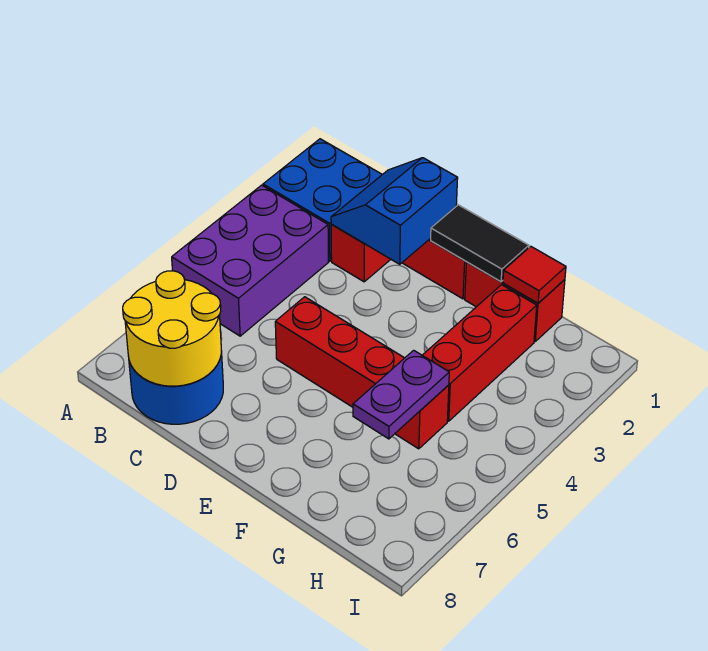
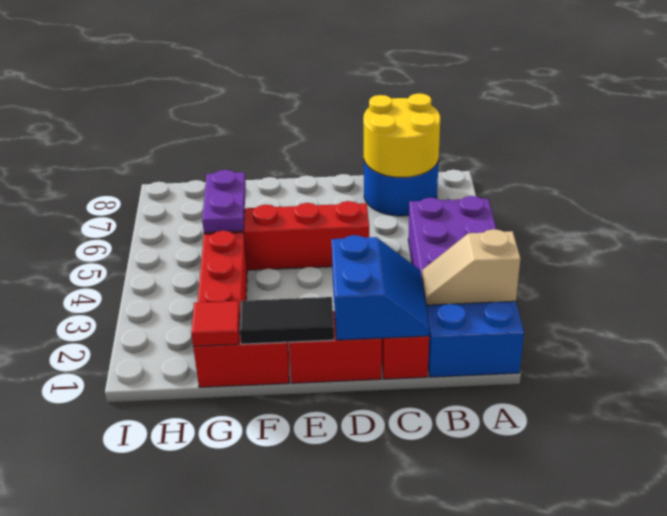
none -> tan 1x2 slope [422,229,520,305]

